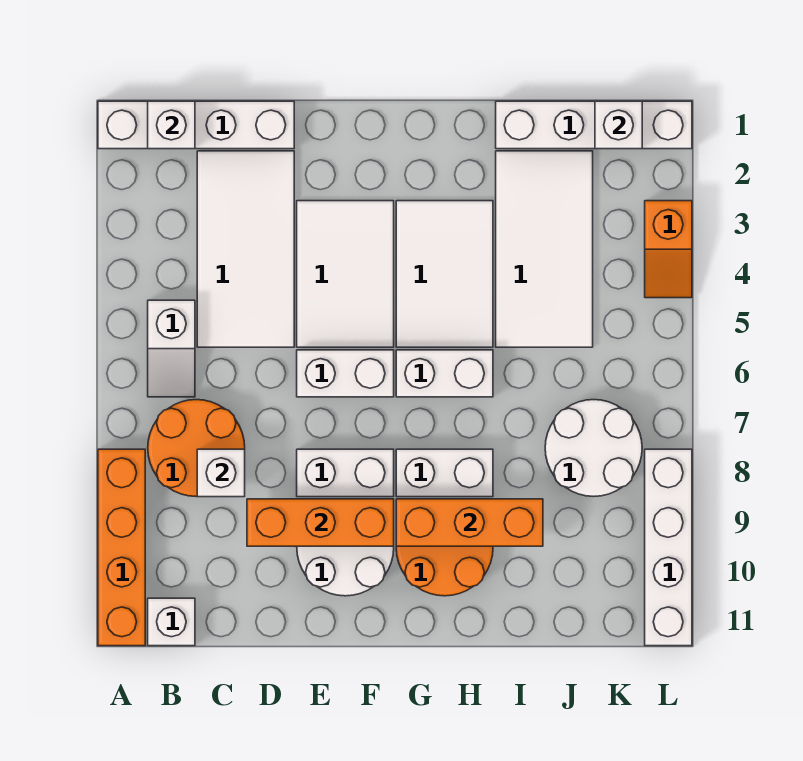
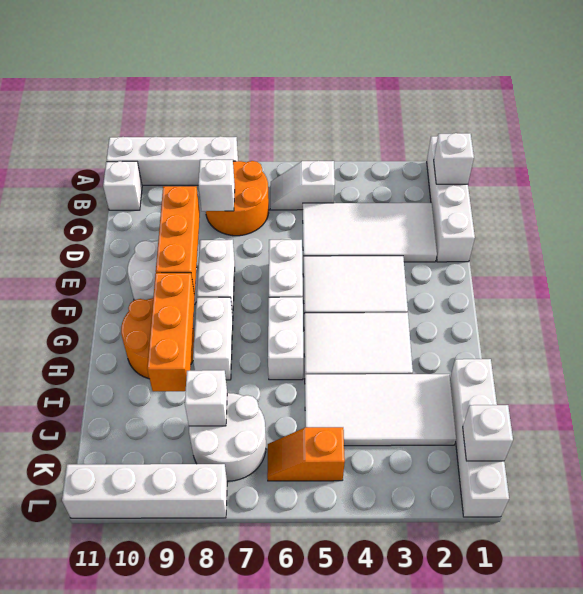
orange 1x4 brick [98,449,145,646] -> white 1x4 brick [107,136,238,185]
none -> white 1x1 brick [185,370,227,426]
orange 1x2 slope [645,201,692,298] -> orange 1x2 slope moved to [267,427,345,481]

